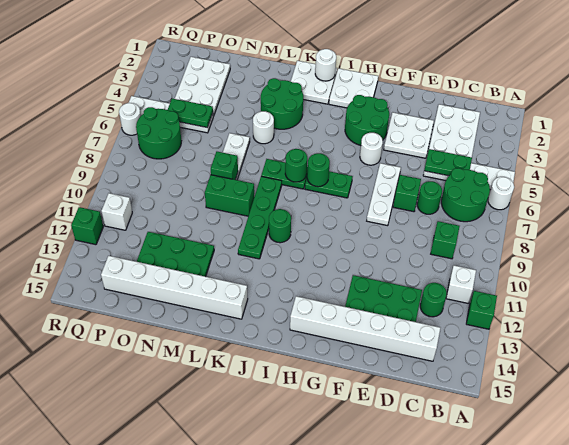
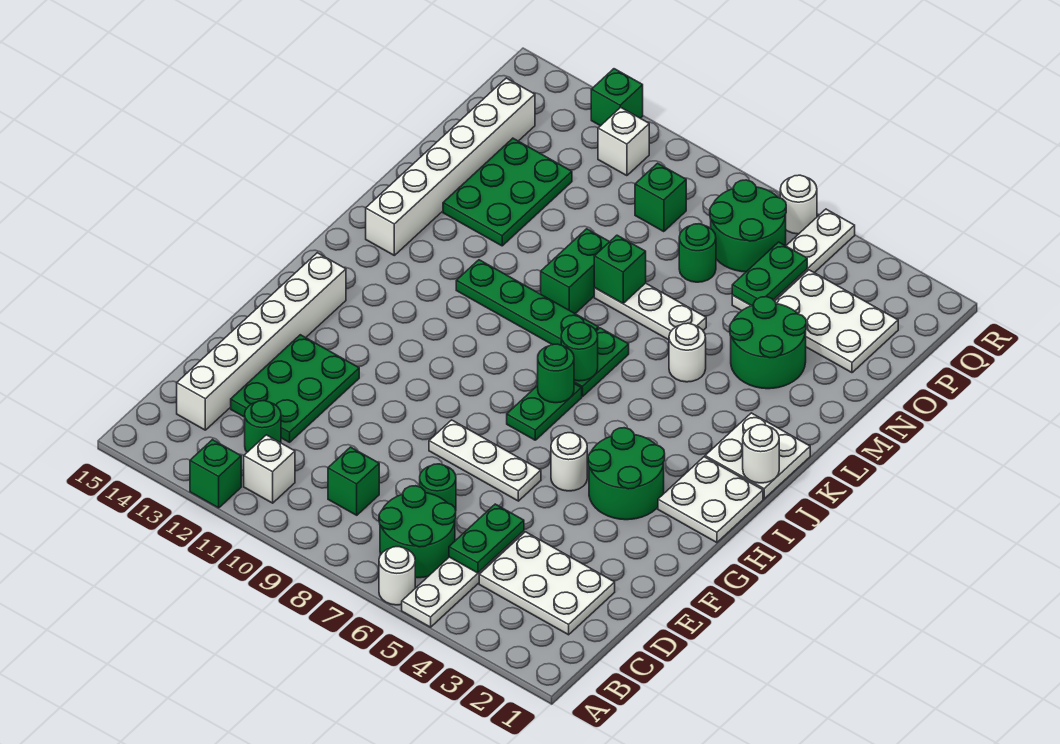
white 2x2 plate [384,112,434,158] -> none
green 1x1 brick [393,175,421,212] -> green 1x1 brick moved to [635,163,686,232]
green 1x1 round brick [269,209,291,243] -> green 1x1 round brick moved to [679,224,716,282]
green 2x2 round brick [261,78,303,129] -> green 2x2 round brick moved to [730,297,806,389]

